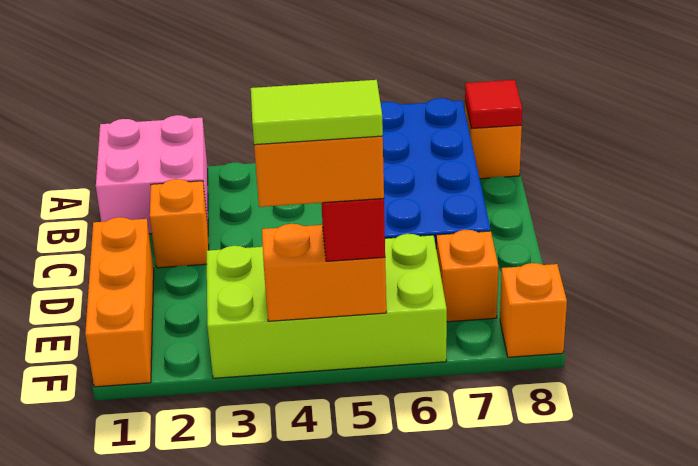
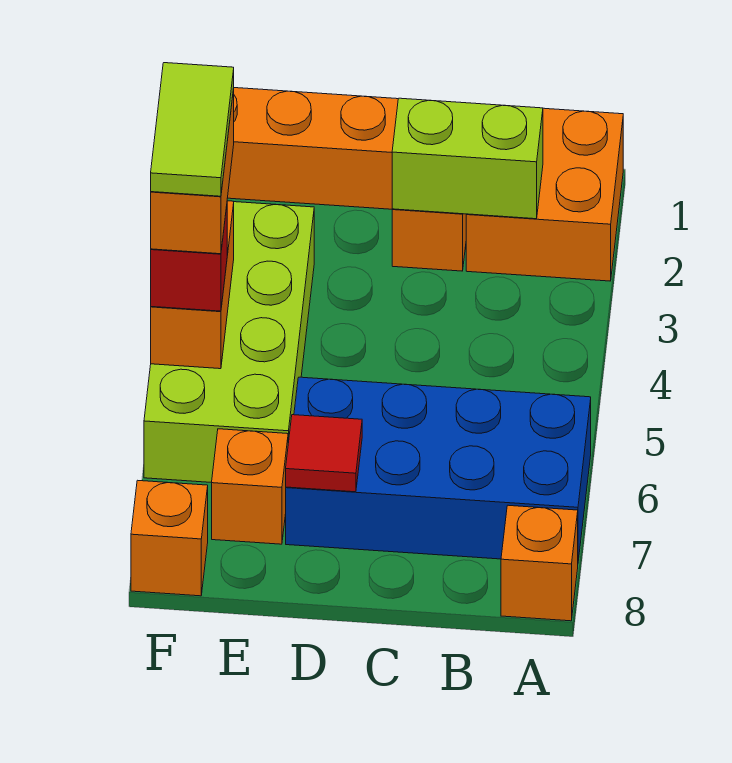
pink 2x2 brick [96,115,208,234] -> orange 2x2 brick [466,108,623,281]
red 1x1 tile [465,80,522,129] -> red 1x1 tile moved to [286,415,362,492]
none -> lime 1x2 brick [392,98,543,219]

